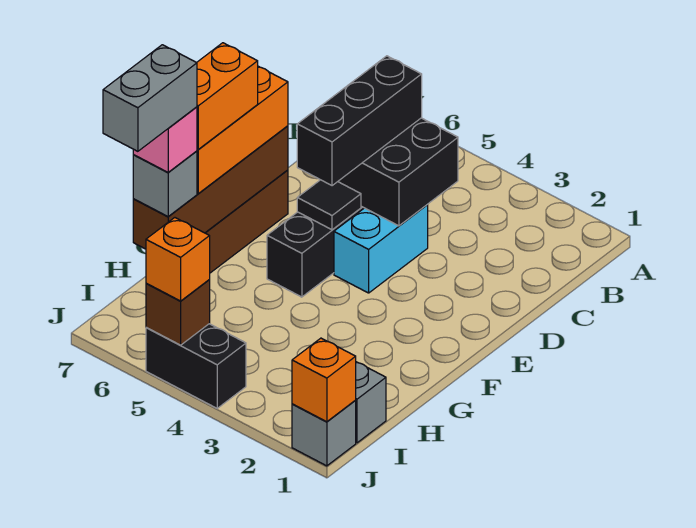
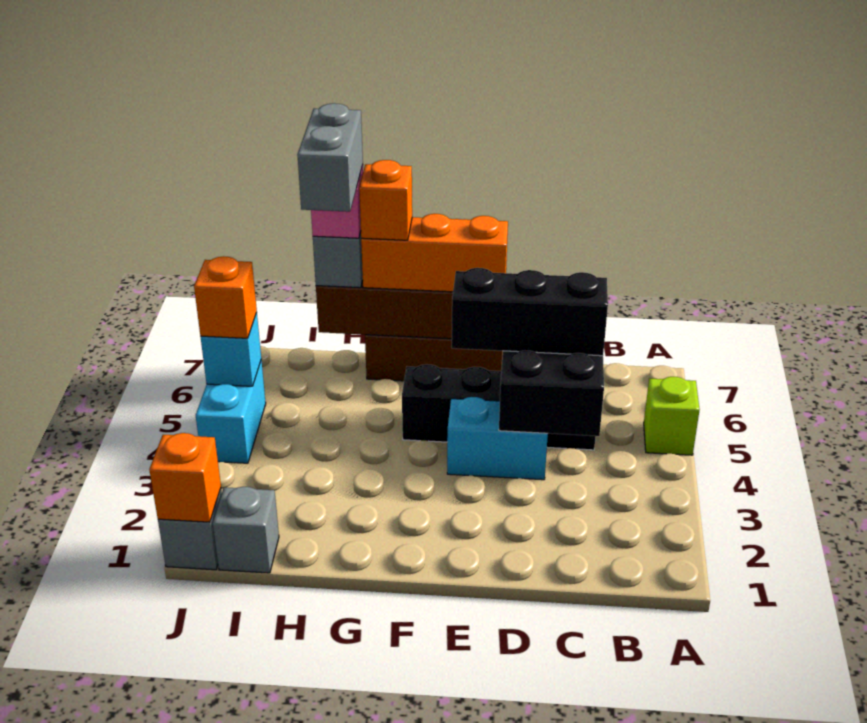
none -> lime 1x1 brick [644,377,700,455]
black 1x1 tile [297,180,361,230] -> none
orange 1x2 brick [197,43,258,149] -> orange 1x1 brick [359,160,412,240]
grey 1x2 brick [103,45,197,151] -> grey 1x2 brick turned to [297,103,363,212]
black 1x2 brick [146,324,246,408] -> cyan 1x2 brick [196,360,266,463]
brown 1x1 brick [146,280,210,345] -> cyan 1x1 brick [201,313,261,386]

